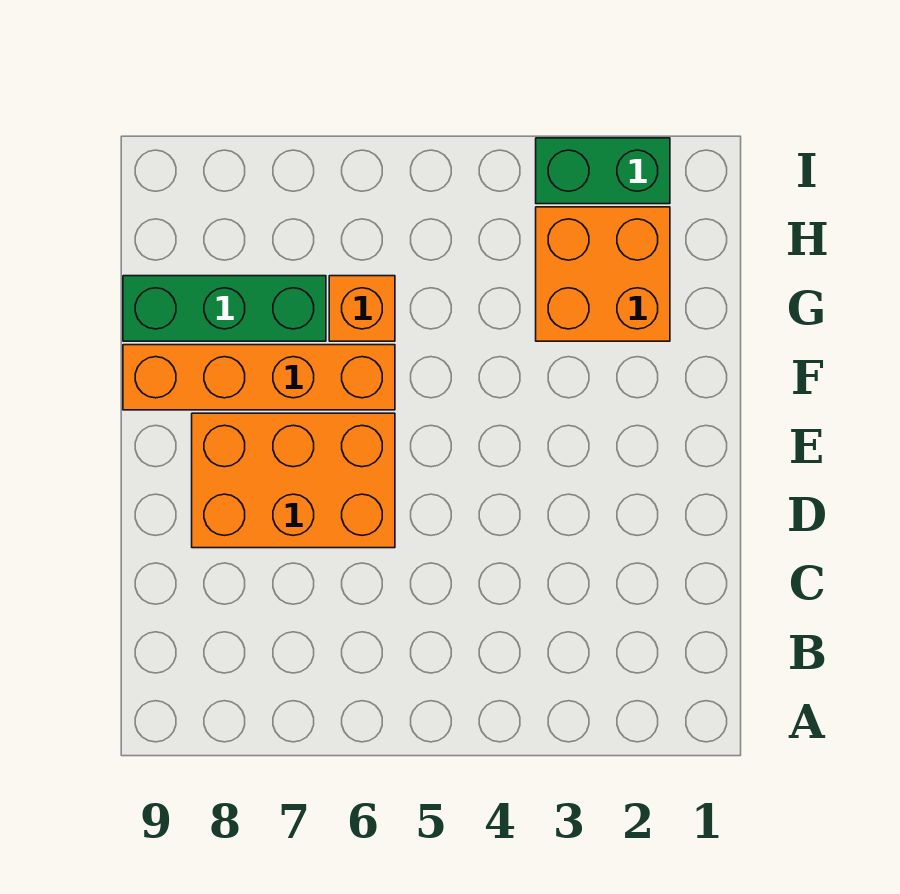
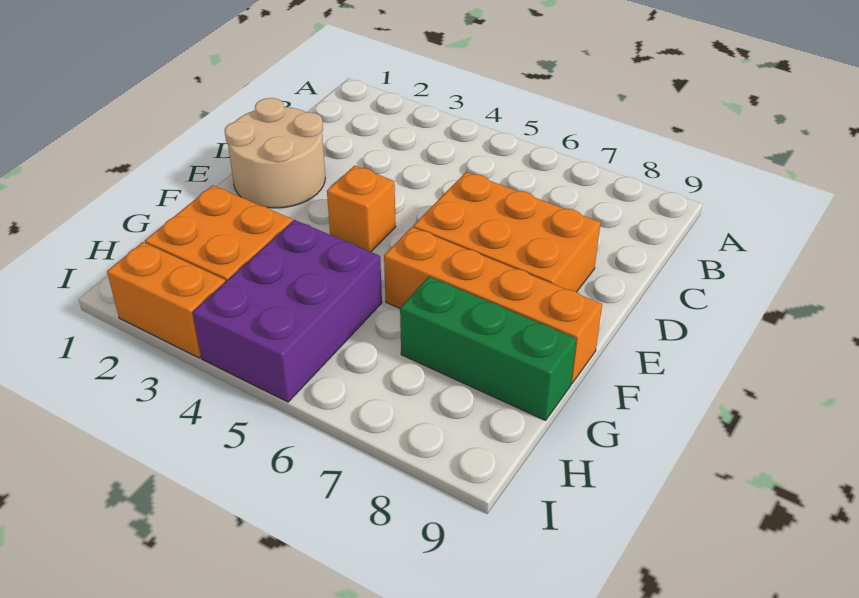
none -> tan 2x2 round brick [225,98,325,208]
none -> purple 2x3 brick [192,220,382,402]
orange 1x1 brick [329,276,395,341] -> orange 1x1 brick moved to [327,166,396,252]
green 1x2 brick [536,138,670,204] -> orange 1x2 brick [107,242,225,358]

